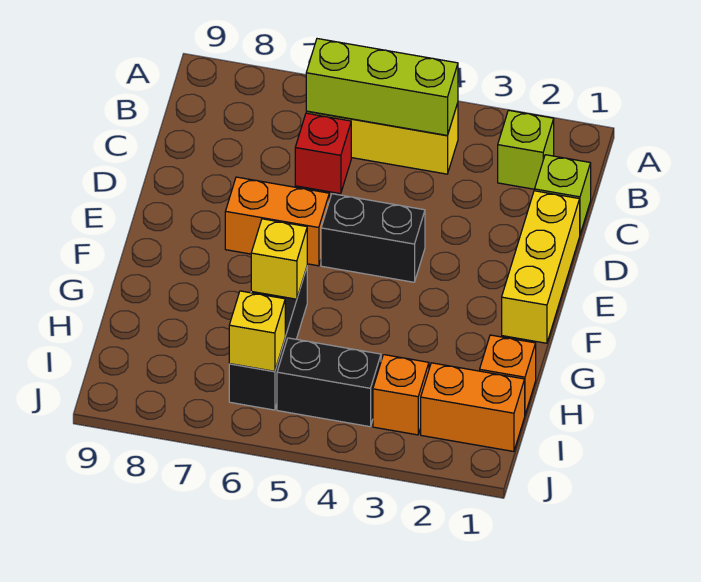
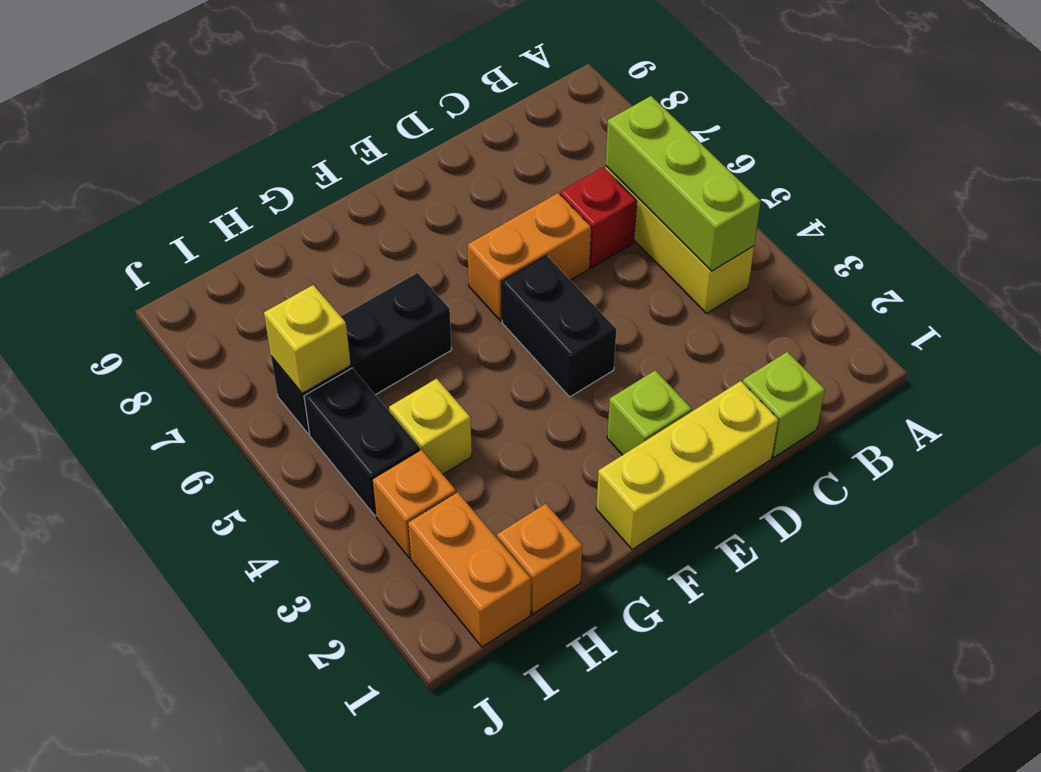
lime 1x1 brick [498,110,554,189] -> lime 1x1 brick moved to [607,370,692,455]
orange 1x2 brick [225,177,329,266] -> orange 1x2 brick turned to [468,193,591,321]
yellow 1x1 brick [251,219,307,299] -> yellow 1x1 brick moved to [389,379,472,474]

